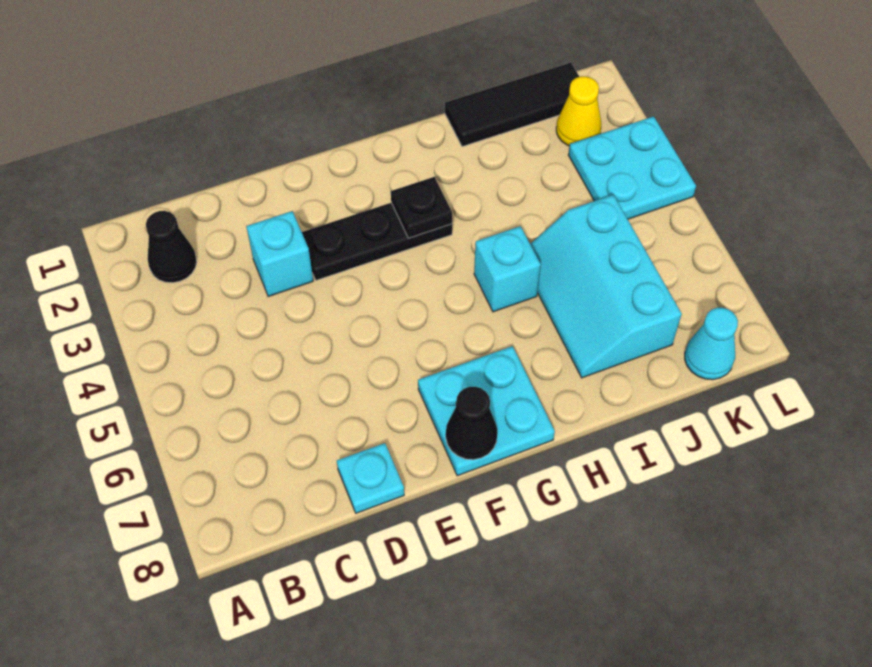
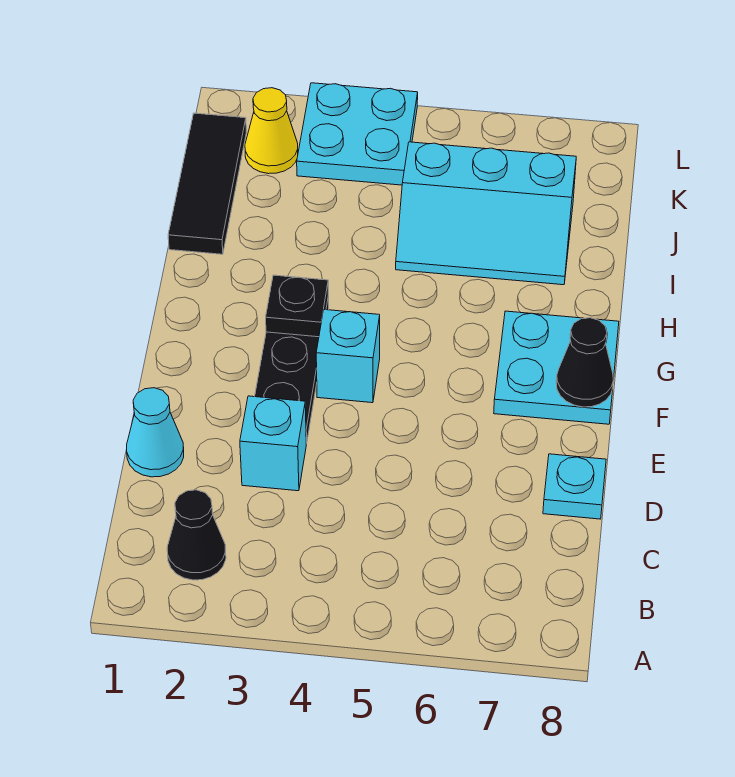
cyan 1x1 brick [474,226,541,312] -> cyan 1x1 brick moved to [316,309,380,403]
cyan 1x1 cone [685,308,738,380] -> cyan 1x1 cone moved to [127,388,184,477]

